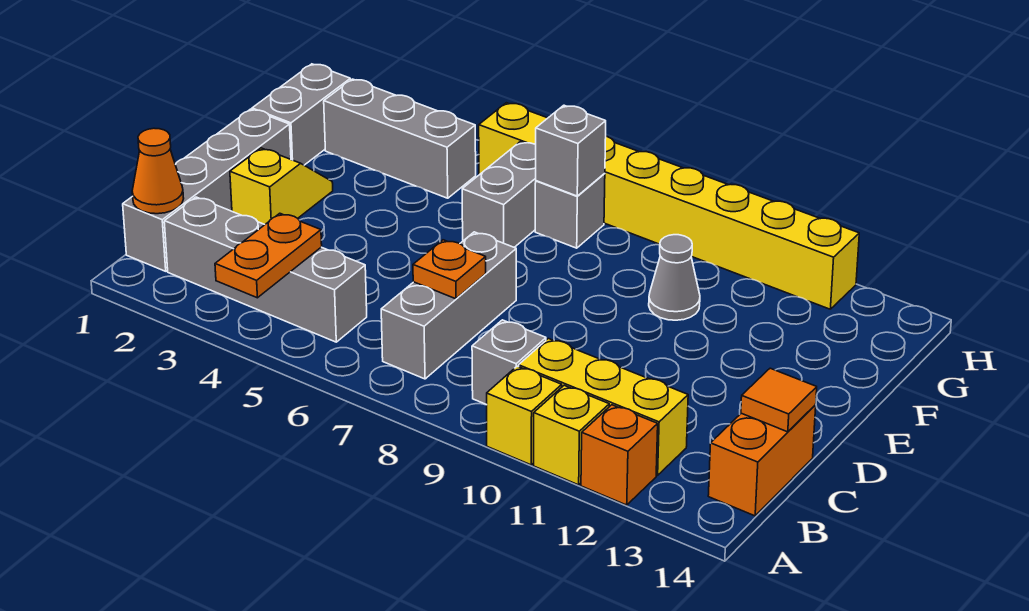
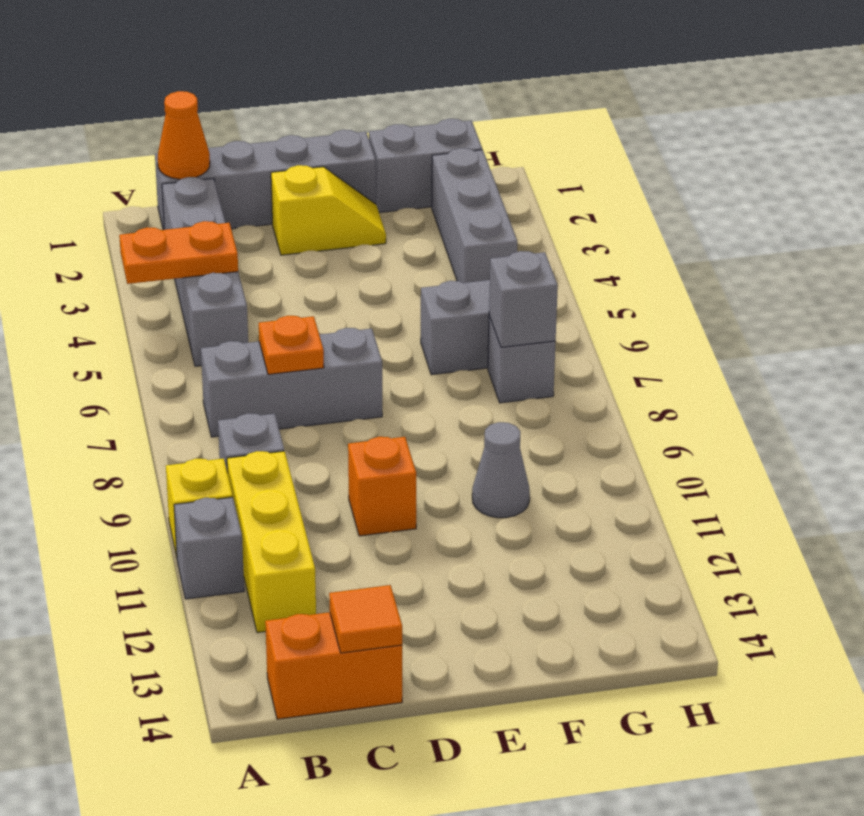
yellow 1x1 brick [534,385,609,485] -> grey 1x1 brick [174,497,244,599]
orange 1x1 brick [581,405,658,505] -> orange 1x1 brick moved to [348,437,416,536]
yellow 1x8 brick [479,103,859,309] -> none

